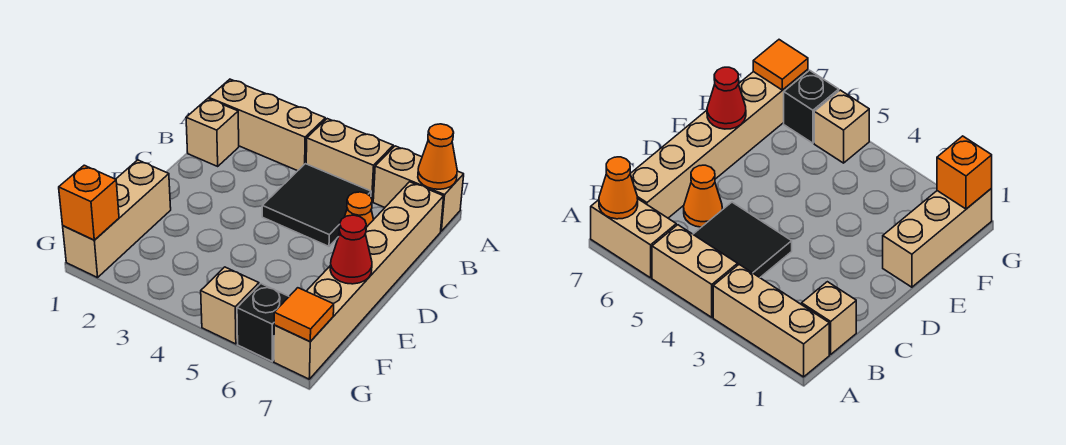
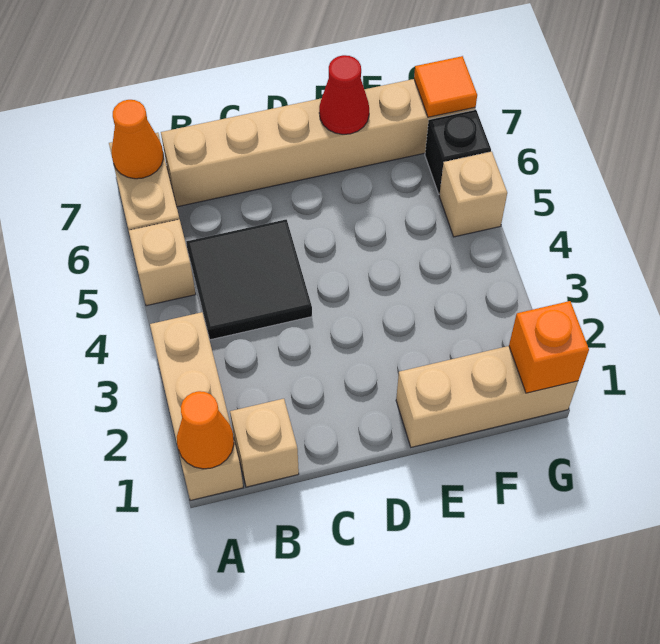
tan 1x2 brick [306,119,393,201] -> tan 1x1 brick [129,219,196,306]
orange 1x1 cone [339,192,374,234] -> orange 1x1 cone moved to [177,391,234,469]

